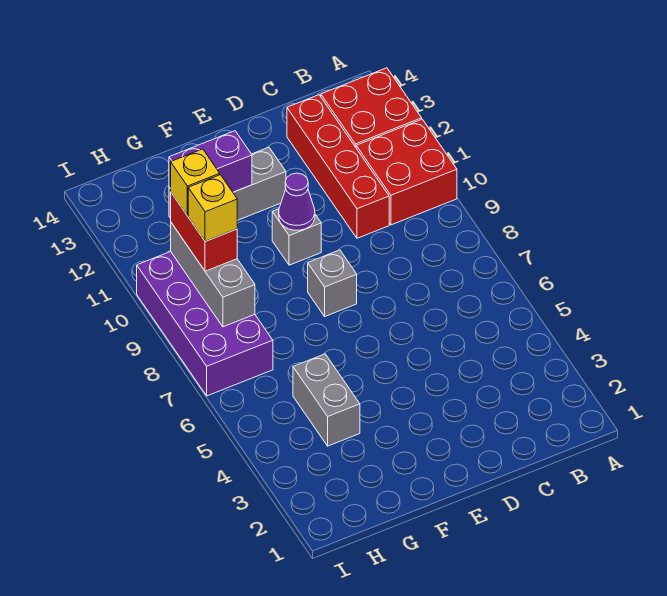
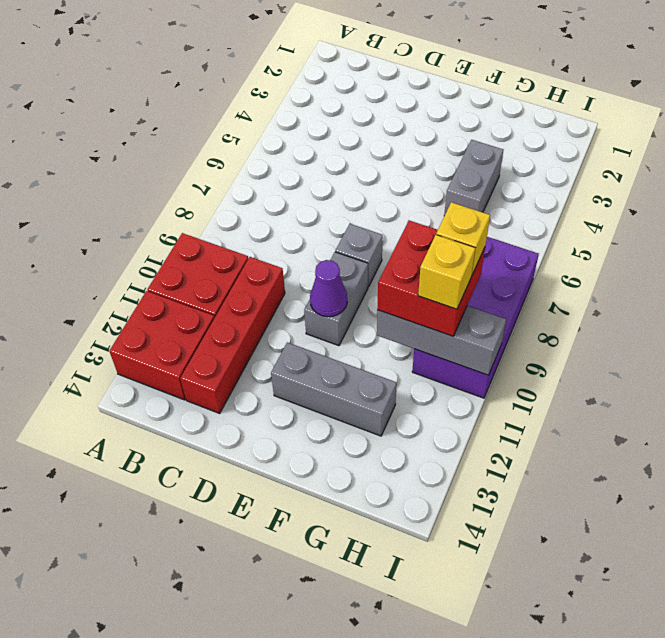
grey 1x1 brick [272,209,321,265] -> grey 1x2 brick [304,252,368,346]
purple 1x2 brick [169,131,252,192] -> none
grey 1x3 brick [171,223,255,327] -> grey 1x3 brick turned to [377,306,506,375]
red 1x2 brick [171,193,237,271] -> red 2x2 brick [377,220,485,336]

